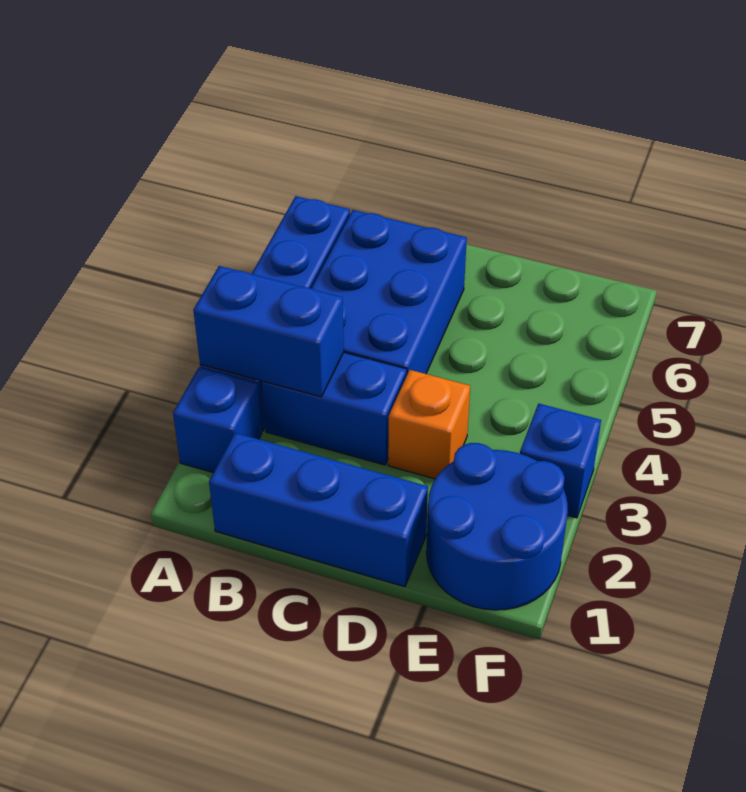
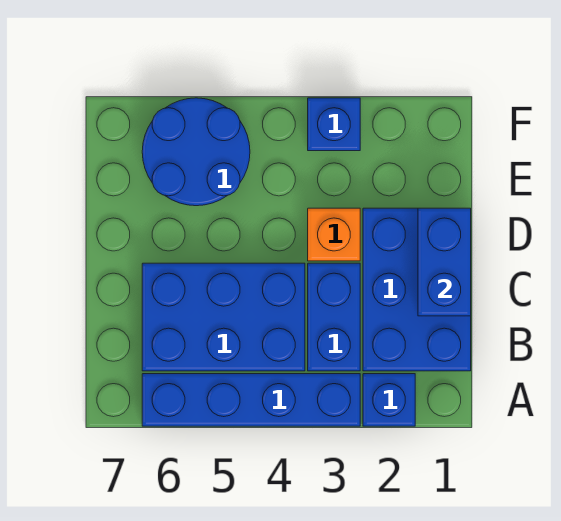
blue 1x2 brick [193,266,344,397] -> blue 1x2 brick moved to [418,208,471,316]
blue 1x3 brick [209,433,428,587] -> blue 2x3 brick [363,208,471,371]
blue 2x2 round brick [426,443,568,610] -> blue 2x2 round brick moved to [142,98,250,206]

